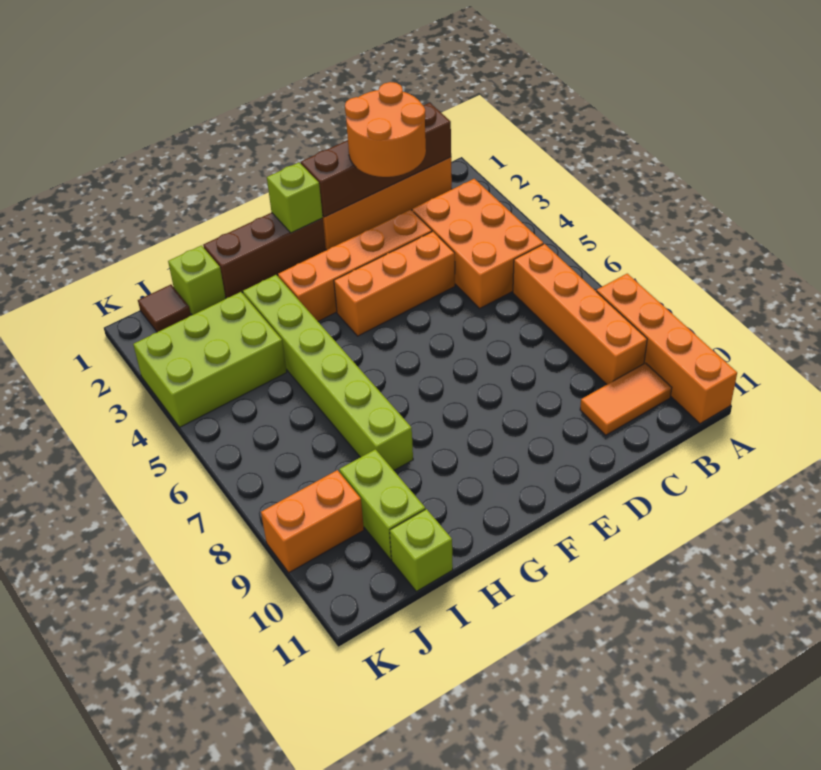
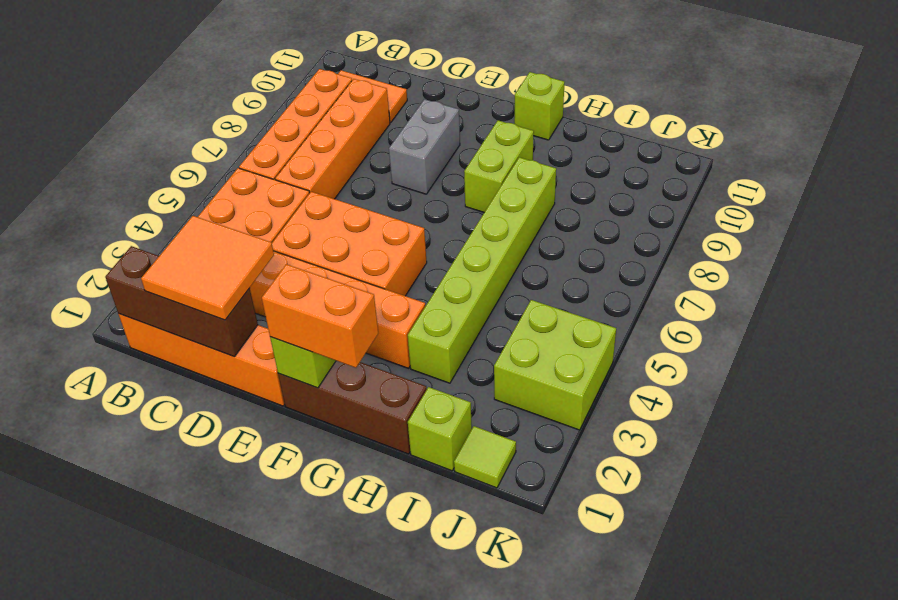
orange 1x4 brick [596,274,737,424] -> orange 1x4 brick moved to [275,79,390,199]
brown 1x4 brick [301,103,451,217] -> brown 1x3 brick [105,246,258,357]
orange 2x2 round brick [345,82,426,177] -> orange 2x2 tile [141,216,274,320]
orange 1x3 brick [334,232,455,336] -> orange 2x3 brick [272,192,427,296]
none -> grey 1x2 brick [389,99,460,194]
lime 2x3 brick [133,292,287,427] -> lime 2x2 brick [494,300,616,430]
lime 1x2 brick [339,449,425,559] -> lime 1x2 brick moved to [464,121,534,212]
lime 1x1 brick [390,509,453,591] -> lime 1x1 brick moved to [514,72,564,140]
brown 1x1 tile [138,285,191,332] -> lime 1x1 tile [454,426,516,488]
orange 1x2 brick [261,470,364,573] -> orange 1x2 brick moved to [262,264,378,368]

